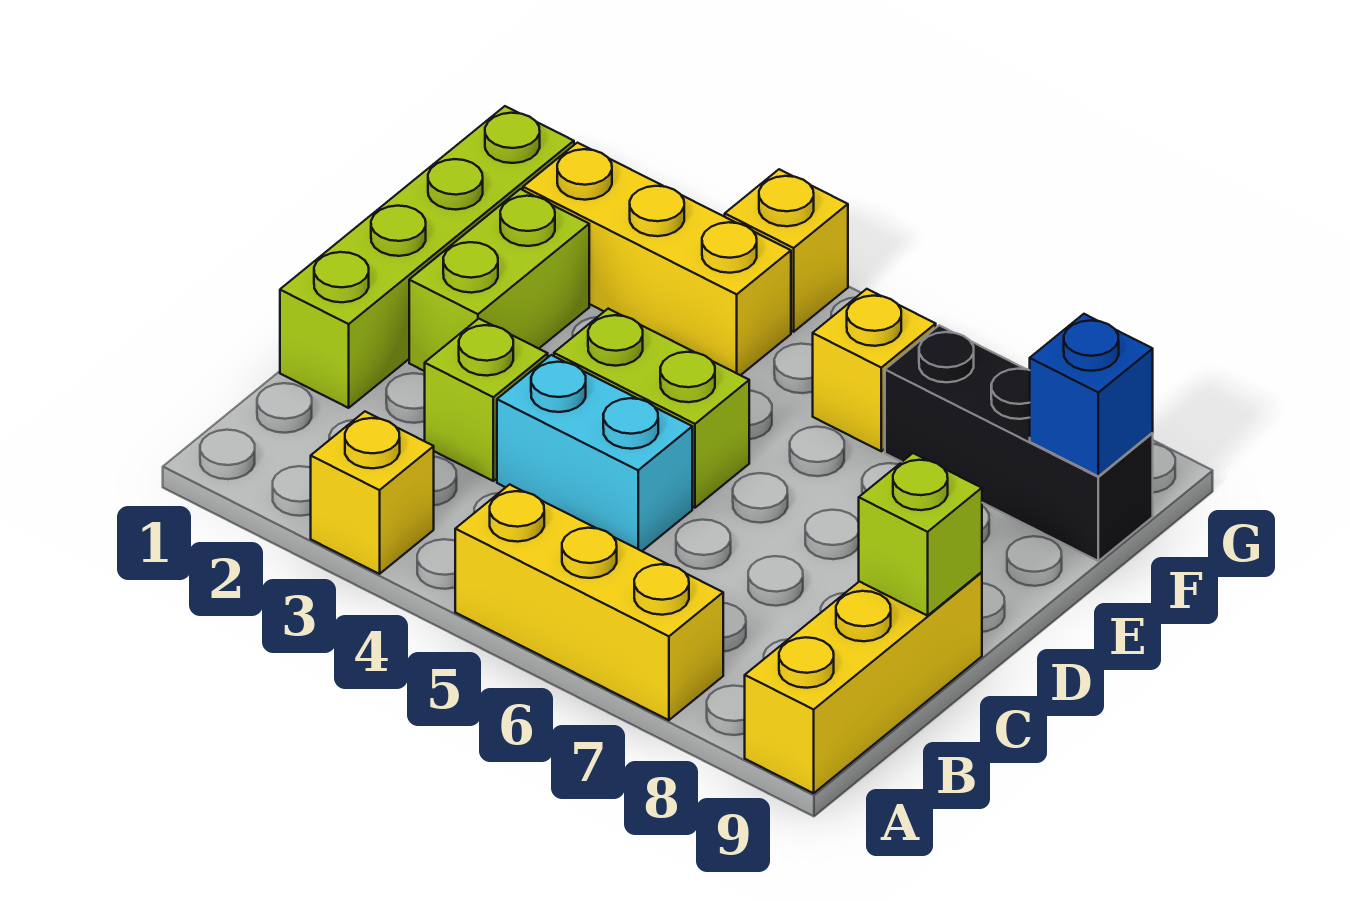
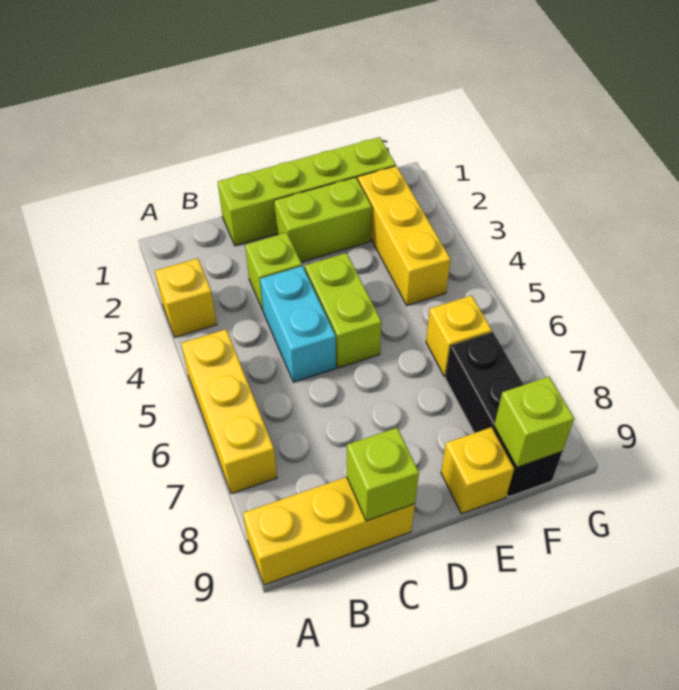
blue 1x1 brick [1030,314,1153,476] -> lime 1x1 brick [494,377,574,467]
yellow 1x1 brick [725,169,848,332] -> yellow 1x1 brick moved to [441,427,514,514]

